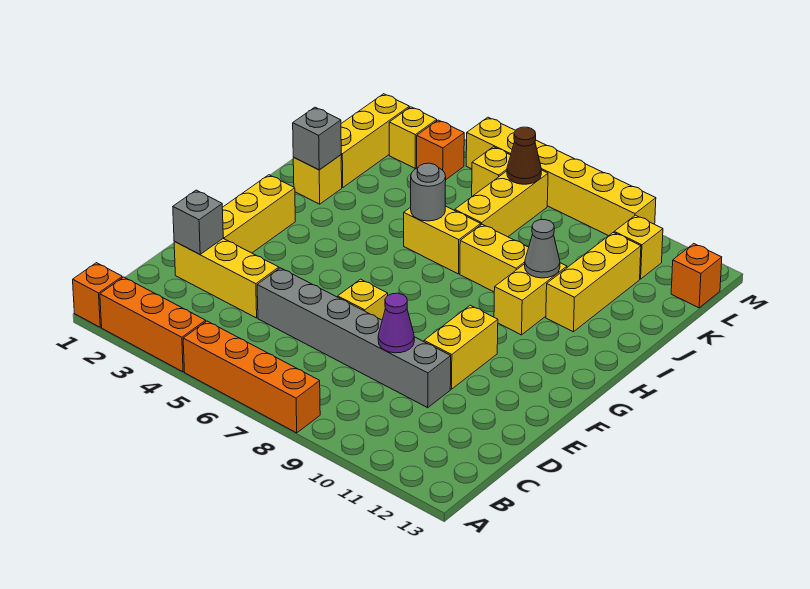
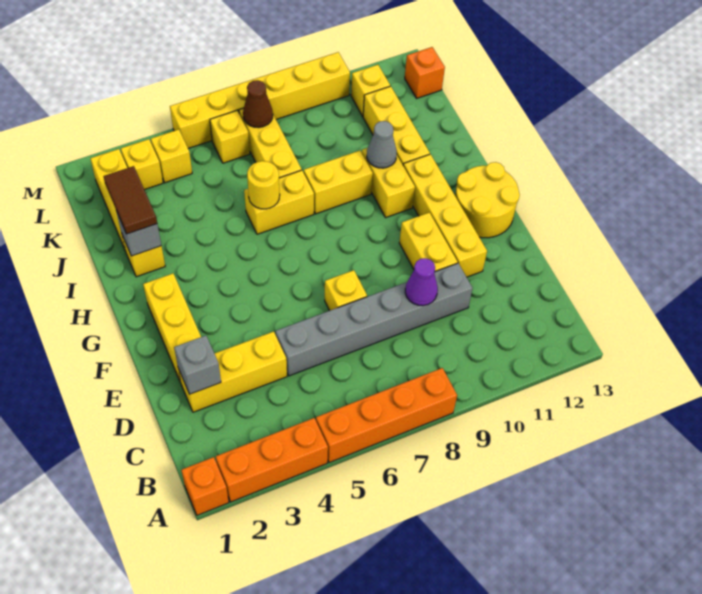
none -> yellow 1x4 brick [403,154,487,277]
none -> yellow 2x2 round brick [455,162,520,238]
none -> brown 1x2 tile [103,166,157,234]
grey 1x1 round brick [411,163,446,221] -> yellow 1x1 round brick [247,161,280,209]
orange 1x1 brick [417,120,464,179] -> yellow 1x1 brick [151,129,192,183]

